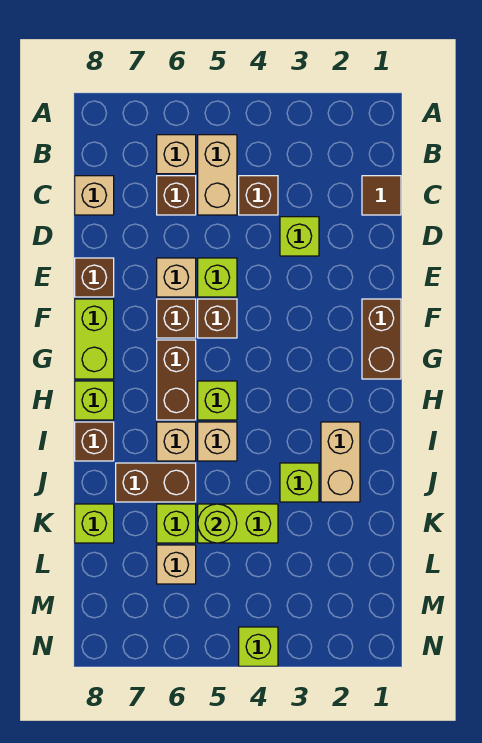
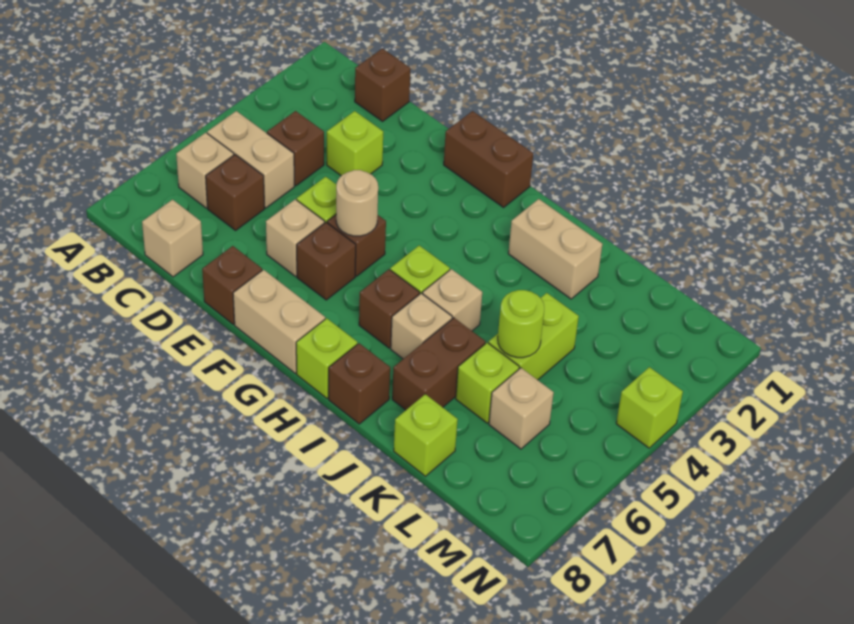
brown 1x1 tile [362,176,401,215] -> brown 1x1 brick [355,49,411,121]
none -> tan 1x1 round brick [336,170,378,236]
lime 1x2 brick [75,299,114,379] -> tan 1x2 brick [233,270,325,373]
brown 1x2 brick [157,340,196,420] -> brown 1x1 brick [359,269,420,348]
lime 1x1 brick [280,463,319,502] -> none

